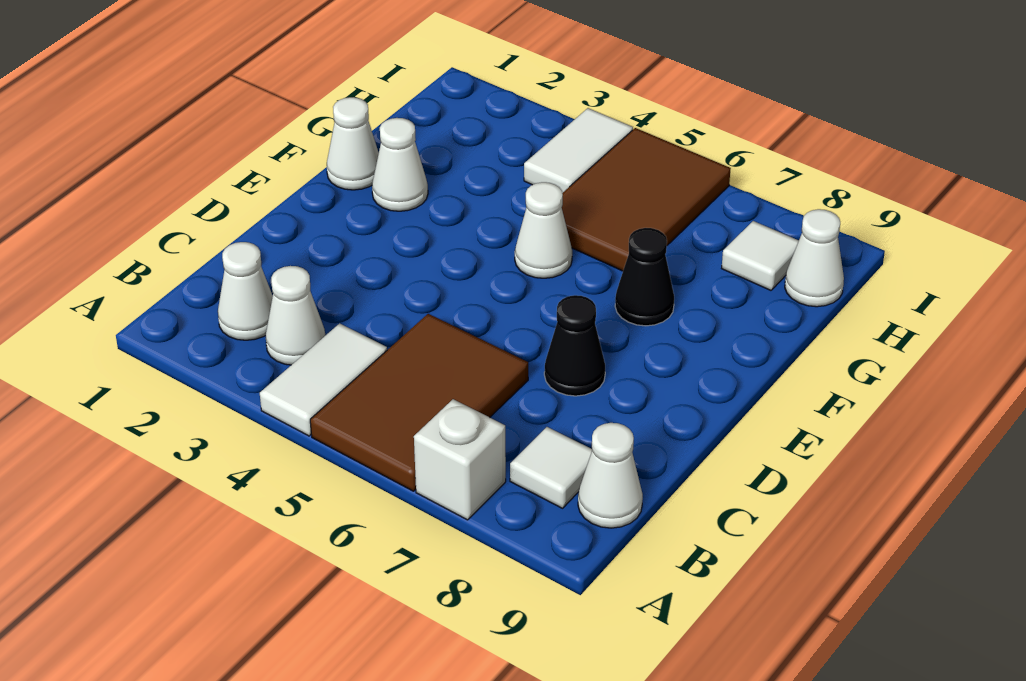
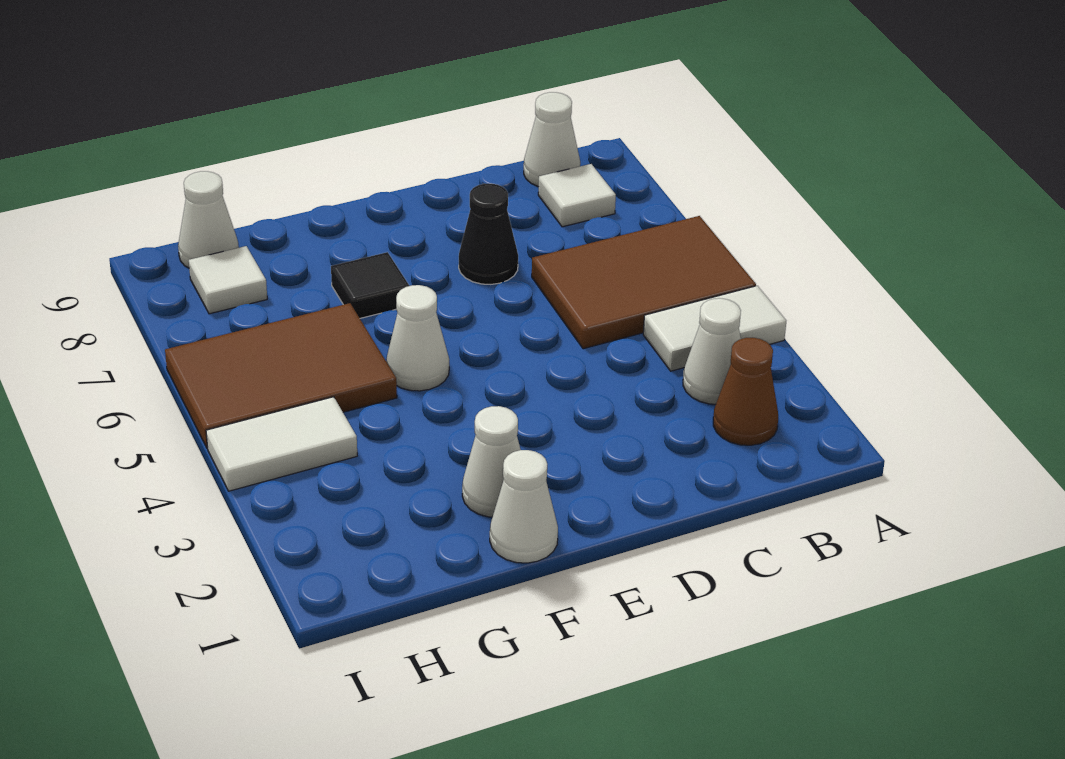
white 1x1 brick [414,399,506,520] -> none
white 1x1 cone [218,242,273,340] -> brown 1x1 cone [713,338,778,445]
black 1x1 cone [615,228,674,326] -> black 1x1 tile [331,252,409,318]

